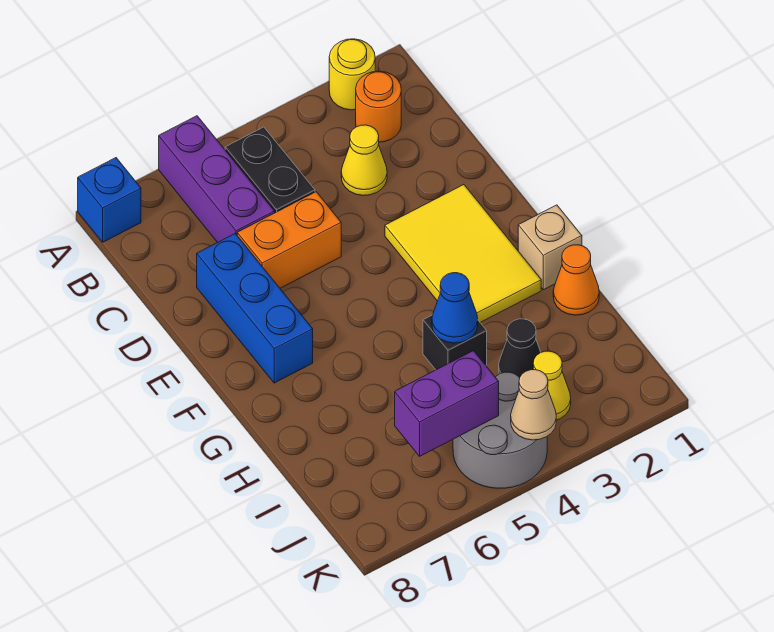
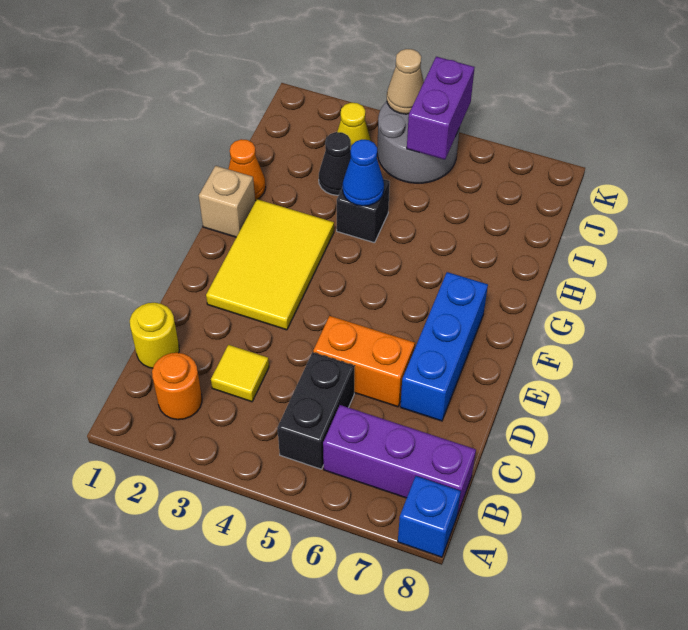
yellow 1x1 round brick [329,39,375,110] -> yellow 1x1 round brick moved to [130,303,179,368]
purple 1x3 brick [159,116,275,242] -> purple 1x3 brick turned to [323,405,476,515]
yellow 1x1 cone [341,125,387,196] -> yellow 1x1 tile [211,345,269,402]
purple 1x2 brick [395,351,499,456] -> purple 1x2 brick turned to [407,57,475,160]

